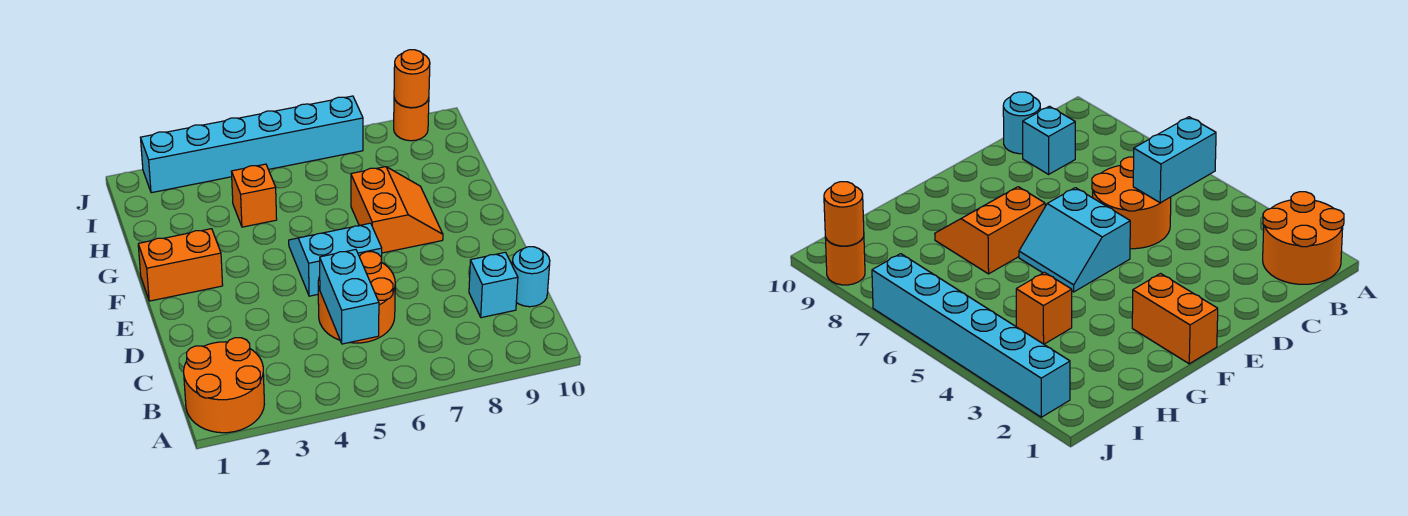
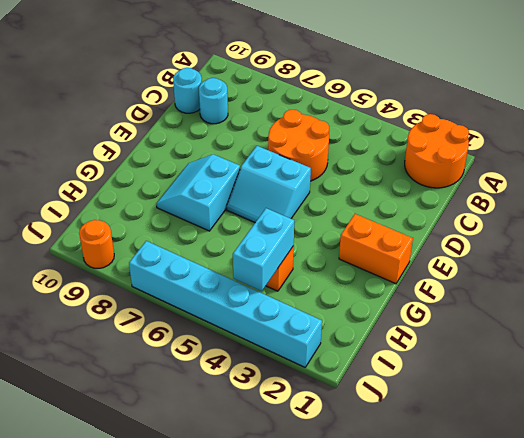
cyan 1x2 brick [320,250,379,344] -> cyan 1x2 brick moved to [233,208,294,291]
cyan 1x1 brick [469,252,518,318] -> cyan 1x1 round brick [199,78,228,124]
orange 2x2 slope [351,167,443,253] -> cyan 2x2 slope [156,154,240,231]
orange 1x1 round brick [394,50,430,108] -> none

